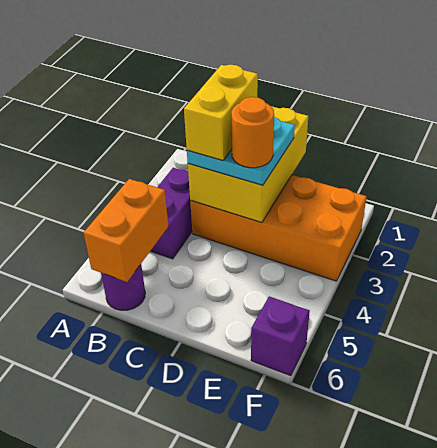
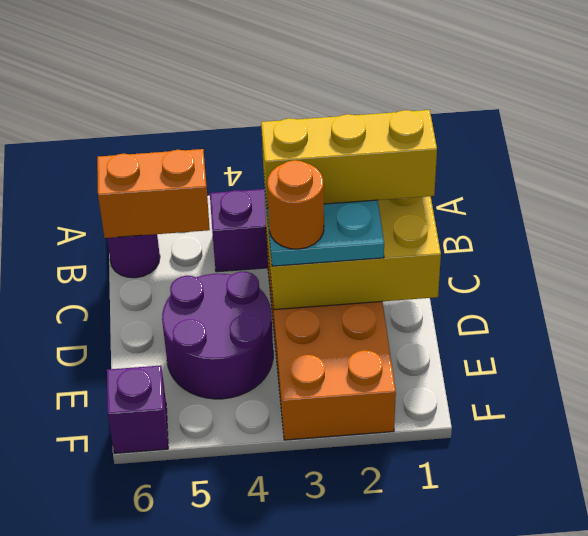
yellow 1x2 brick [184,65,258,161] -> yellow 1x3 brick [261,110,437,208]
none -> purple 2x2 round brick [162,272,273,399]

